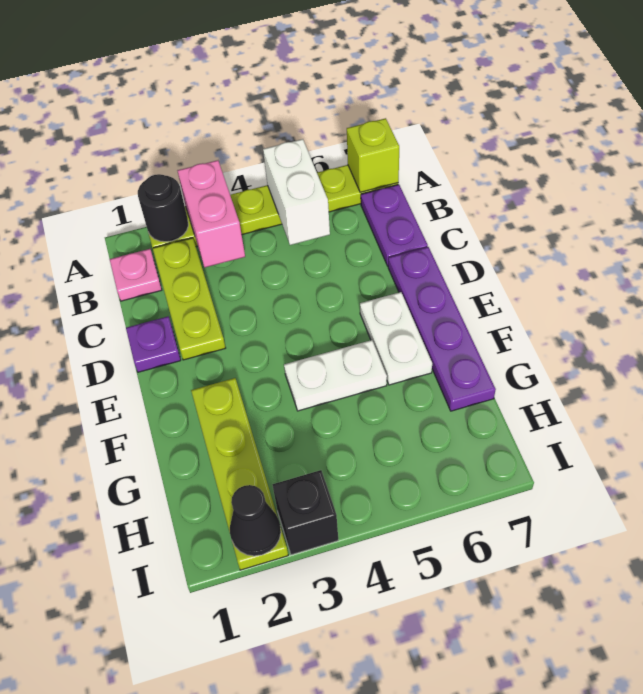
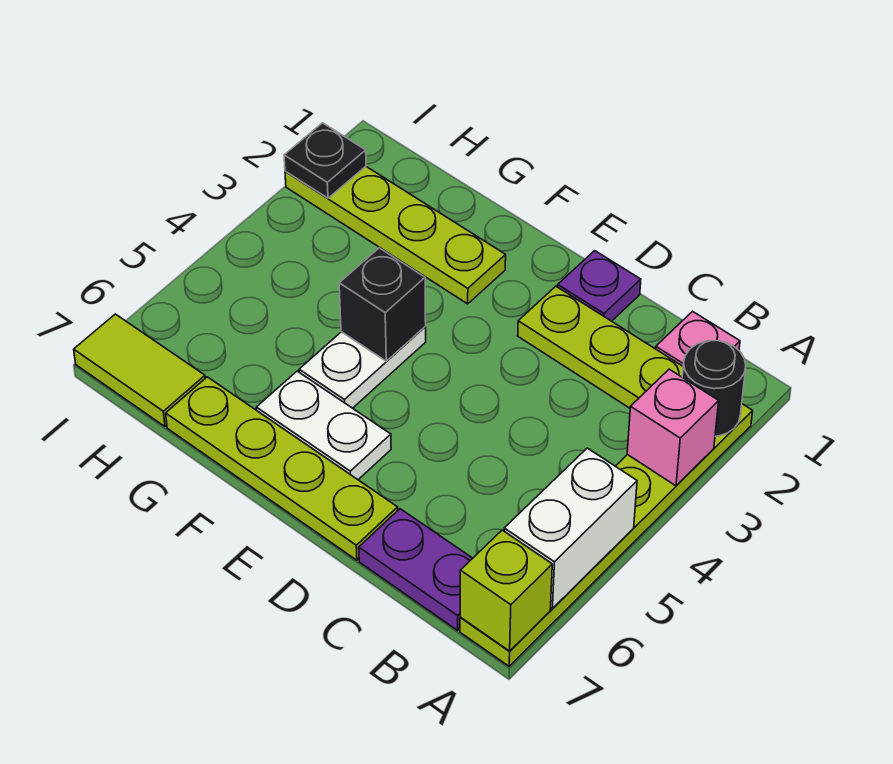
pink 1x2 brick [177,160,245,267] -> pink 1x1 brick [627,369,719,486]
white 1x2 brick [263,139,330,245] -> white 1x2 brick turned to [504,448,637,608]
purple 1x4 plate [388,247,496,411] -> lime 1x4 plate [166,377,398,560]
none -> lime 1x2 tile [74,314,205,426]
black 1x1 cone [230,485,281,556] -> black 1x1 plate [284,123,366,198]
black 1x1 brick [272,470,338,555] -> black 1x1 brick moved to [339,248,426,361]

